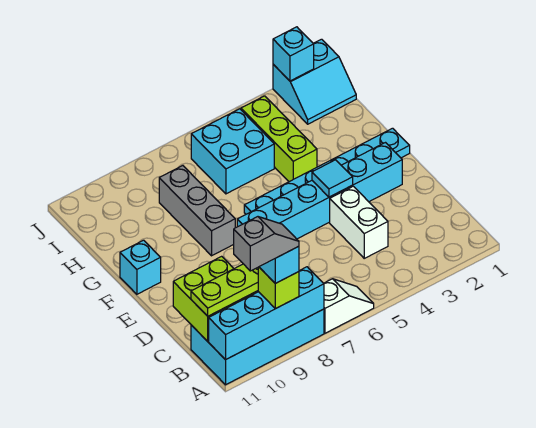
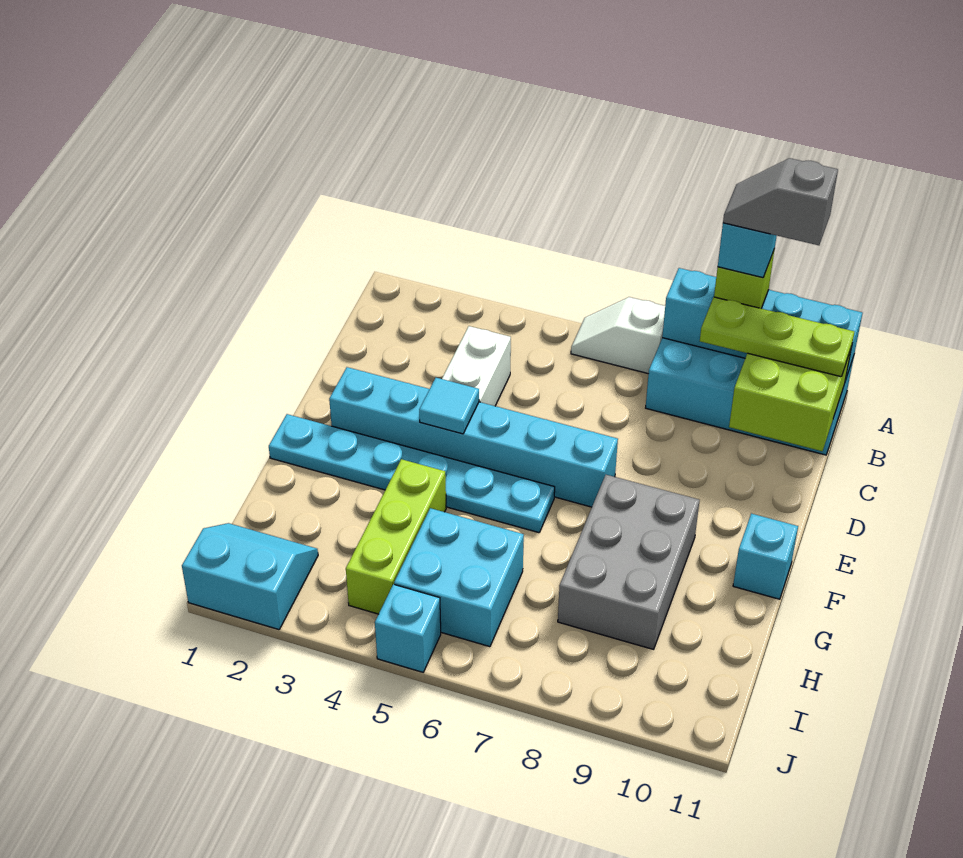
grey 1x3 brick [159,166,235,256] -> grey 2x3 brick [558,475,700,649]
cyan 1x1 brick [273,27,314,81] -> cyan 1x1 brick moved to [375,584,441,672]

